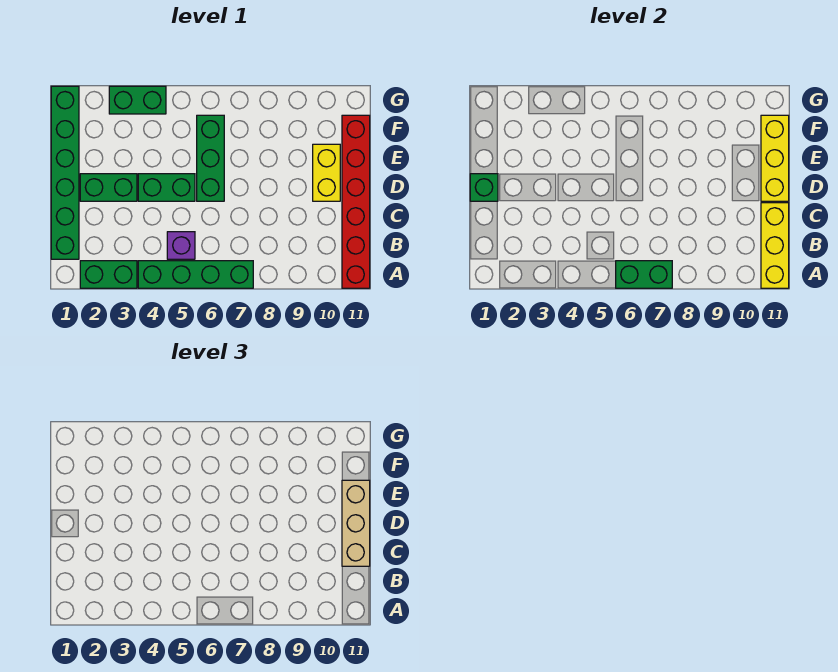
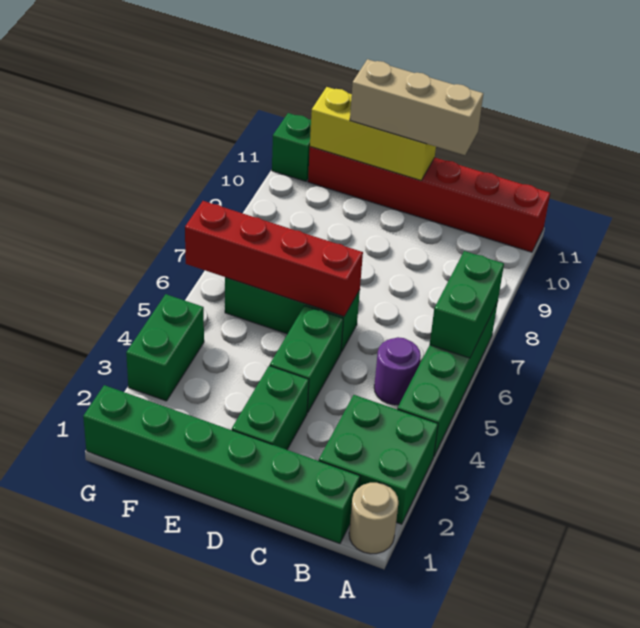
none -> tan 1x1 round brick [349,483,398,554]
green 1x2 brick [80,261,137,288] -> green 2x2 brick [319,395,438,524]
yellow 1x3 brick [761,203,789,288] -> none
purple 1x1 brick [167,232,195,259] -> purple 1x1 round brick [374,337,421,405]
green 1x1 brick [470,174,498,201] -> green 1x1 brick moved to [272,113,311,181]
none -> red 1x4 brick [185,201,363,316]
yellow 1x2 brick [313,144,340,201] -> none

